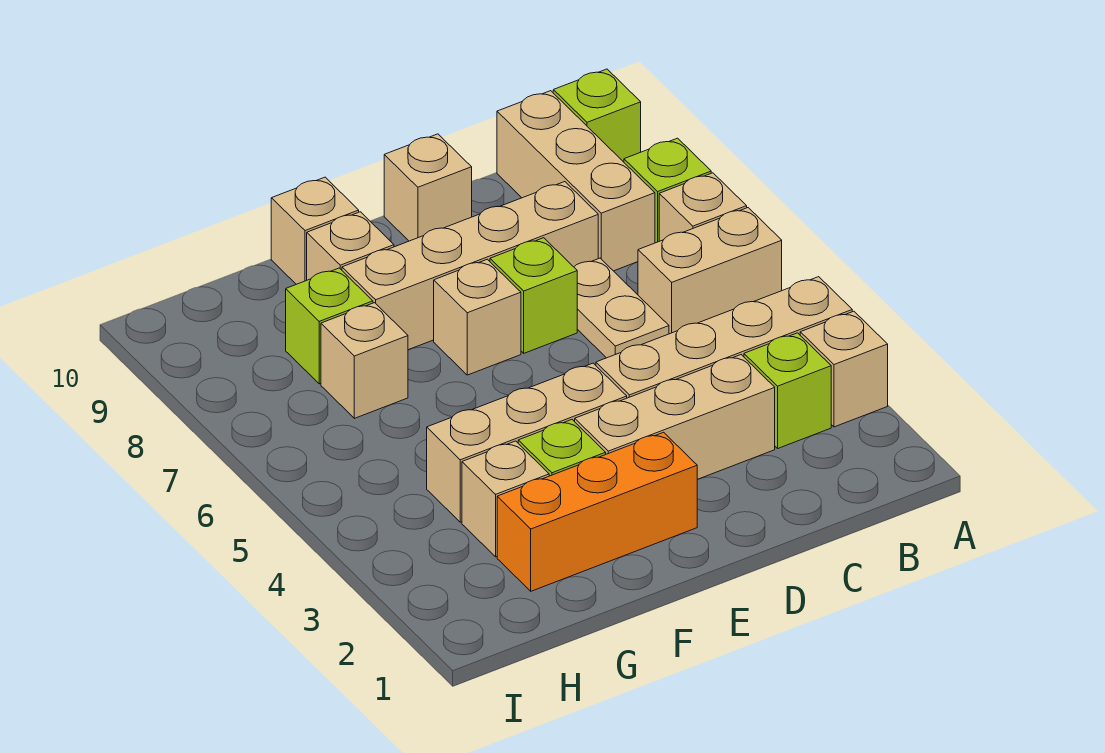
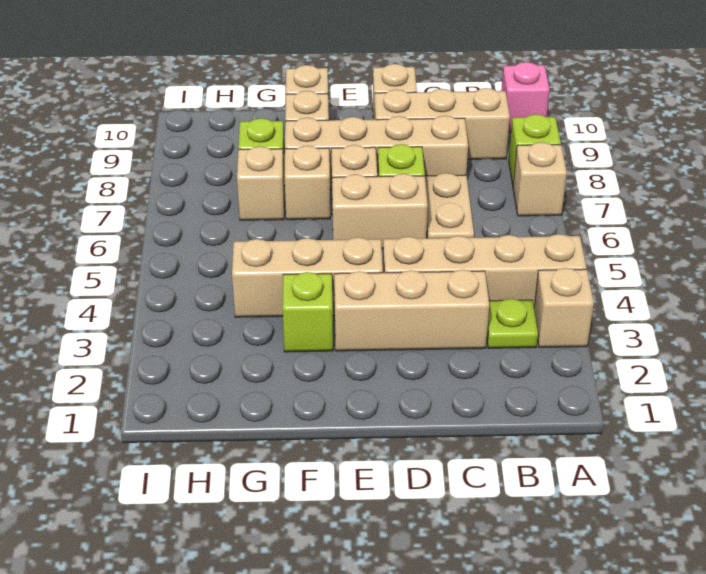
tan 1x2 brick [638,208,782,334] -> tan 1x2 brick moved to [332,174,428,249]
lime 1x1 brick [553,69,641,162] -> pink 1x1 brick [501,62,550,132]
lime 1x1 brick [744,333,831,448] -> lime 1x1 plate [487,299,538,348]
tan 1x3 brick [497,91,655,271] -> tan 1x3 brick turned to [374,88,510,159]
orange 1x3 brick [497,432,697,591] -> none
tan 1x1 brick [462,441,549,557] -> tan 1x1 brick moved to [285,146,330,220]

